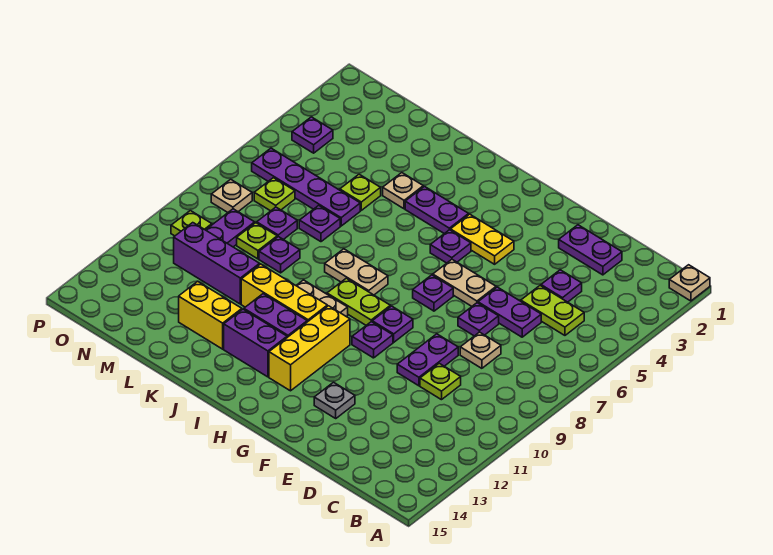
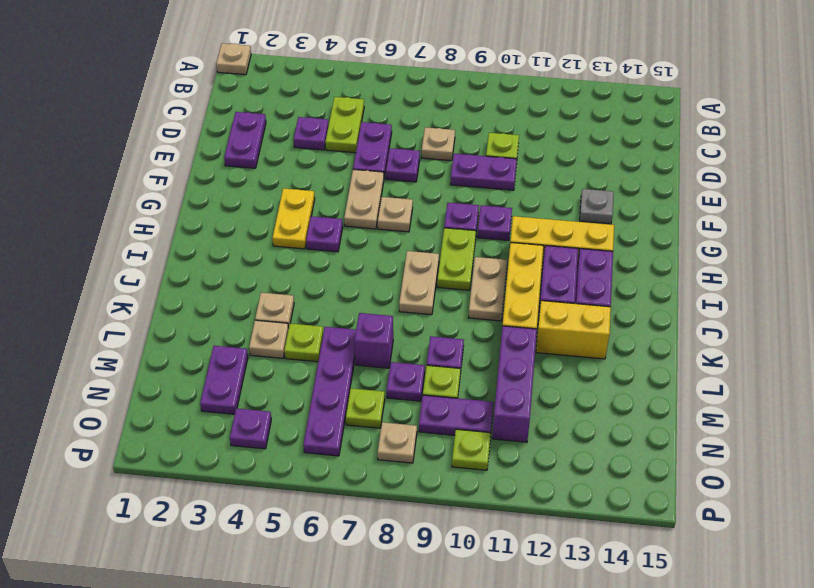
purple 1x1 plate [413,275,453,311] -> tan 1x1 plate [377,197,413,232]
purple 1x2 plate [405,187,469,234] -> purple 1x2 plate moved to [200,346,248,414]
yellow 1x2 brick [179,281,242,349] -> yellow 1x2 brick turned to [536,301,611,359]
none -> tan 1x1 plate [249,320,289,358]
purple 1x1 plate [299,205,340,242] -> purple 1x1 brick [355,313,393,368]

